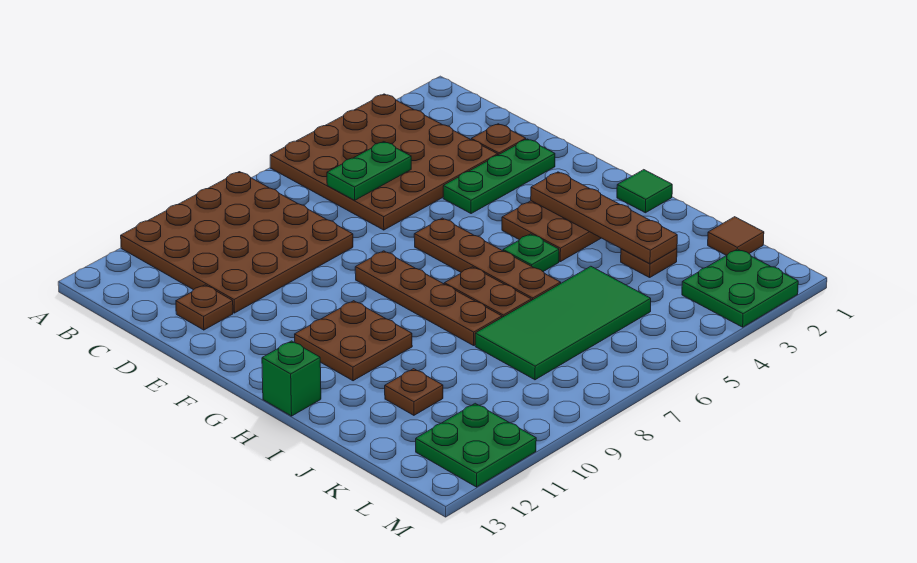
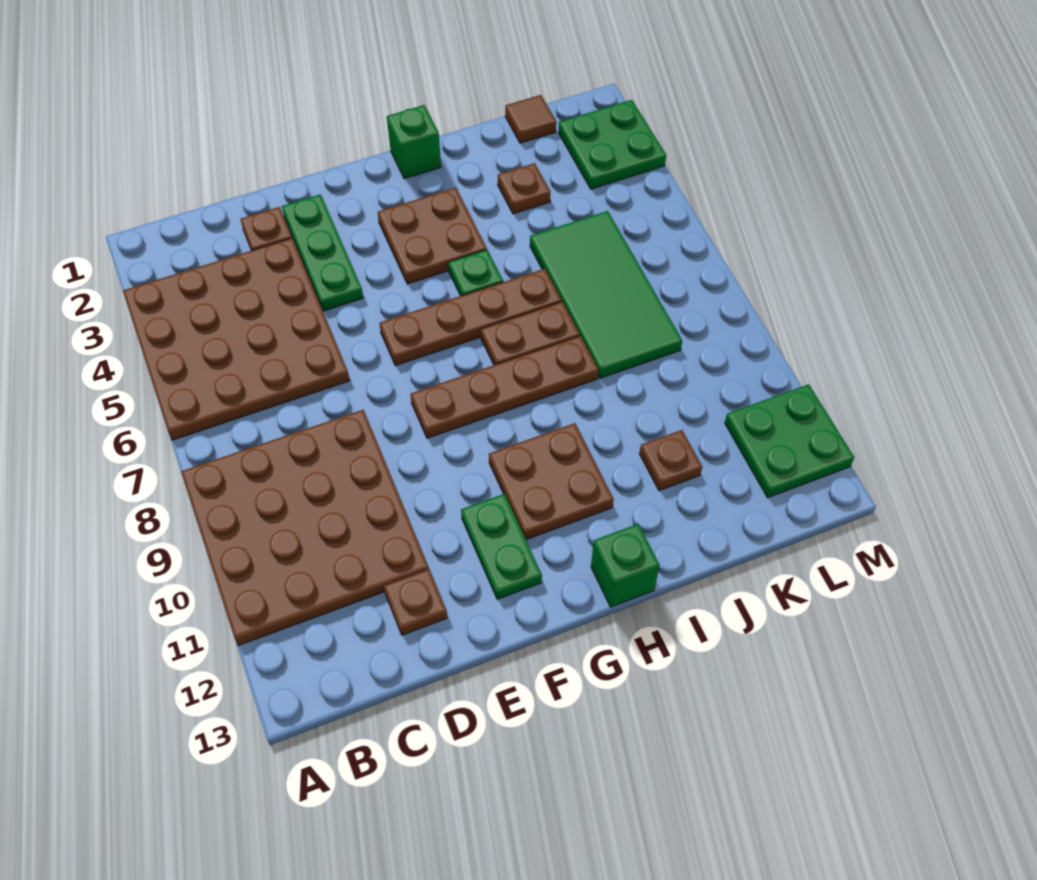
green 1x2 plate [327,142,411,200] -> green 1x2 plate moved to [461,494,542,599]
brown 1x4 plate [531,172,677,264] -> none
green 1x1 tile [617,170,672,213] -> green 1x1 brick [387,105,441,179]

